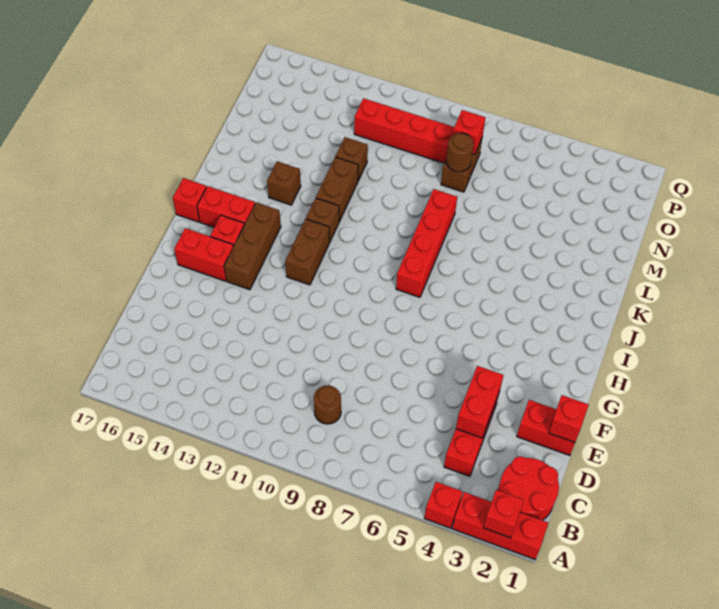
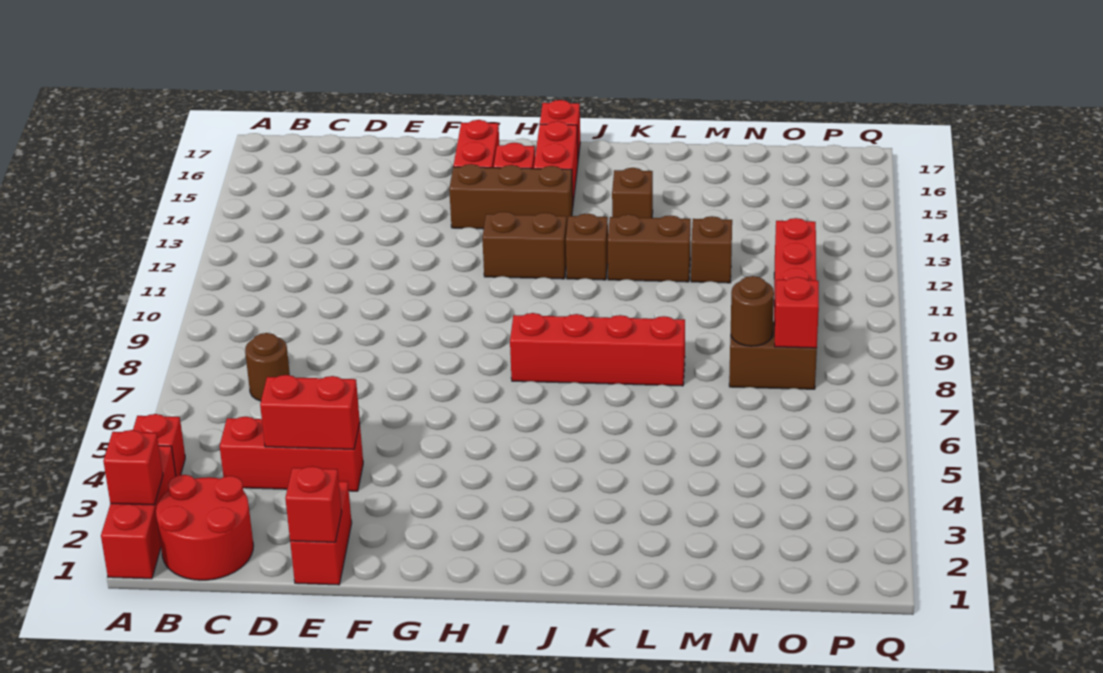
brown 1x1 round brick [314,385,341,424] -> brown 1x1 round brick moved to [245,333,290,401]

